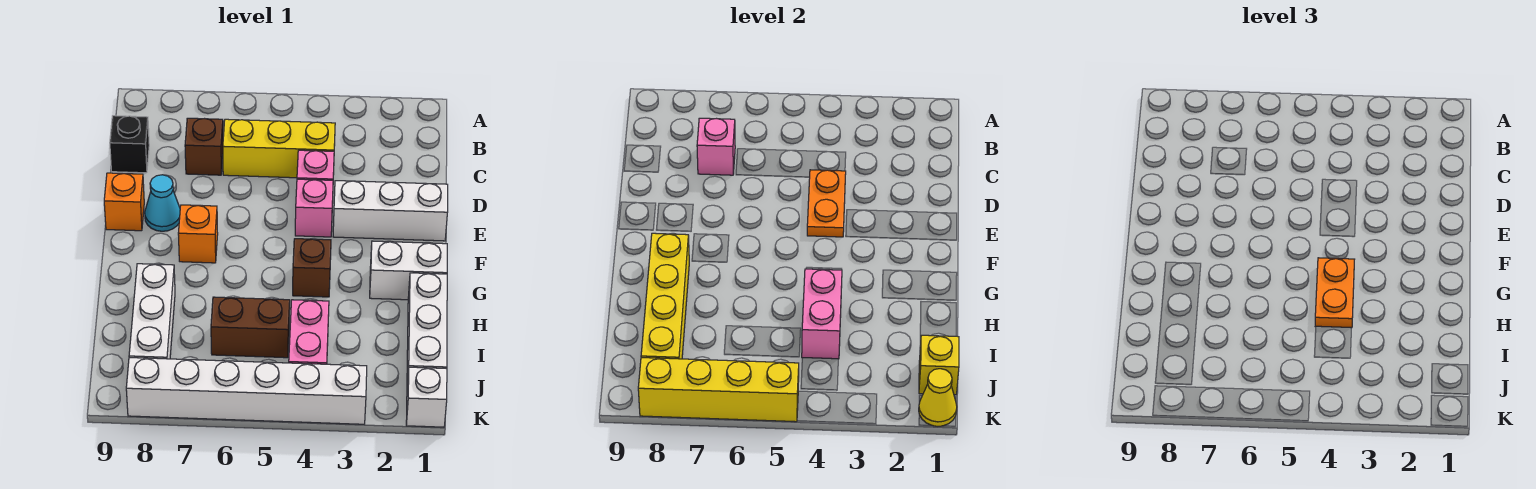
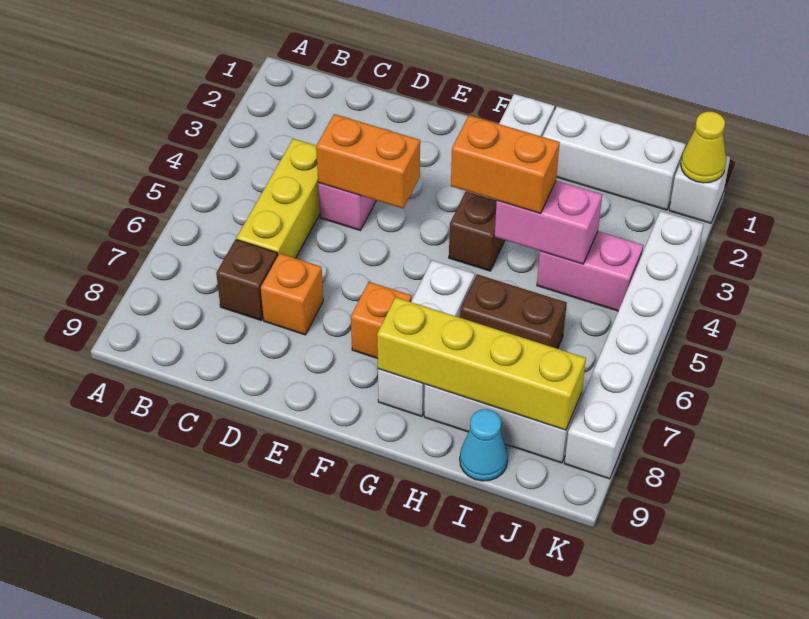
pink 1x1 brick [697,118,735,175] -> none
black 1x1 brick [110,116,149,173] -> none
orange 1x2 plate [807,170,846,237] -> orange 1x2 brick [316,114,420,208]
white 1x3 brick [333,181,448,241] -> white 1x3 brick moved to [378,260,475,417]
pink 1x1 brick [295,179,333,237] -> none
cyan 1x1 cone [145,175,180,231] -> cyan 1x1 cone moved to [460,409,508,481]
orange 1x1 brick [104,173,144,231] -> orange 1x1 brick moved to [261,253,323,335]
orange 1x2 plate [1315,258,1355,328] -> orange 1x2 brick [451,115,560,213]
brown 1x2 brick [211,297,290,358] -> brown 1x2 brick turned to [460,274,567,349]
yellow 1x1 brick [919,335,959,395] -> none
yellow 1x4 brick [638,358,799,422] -> none

